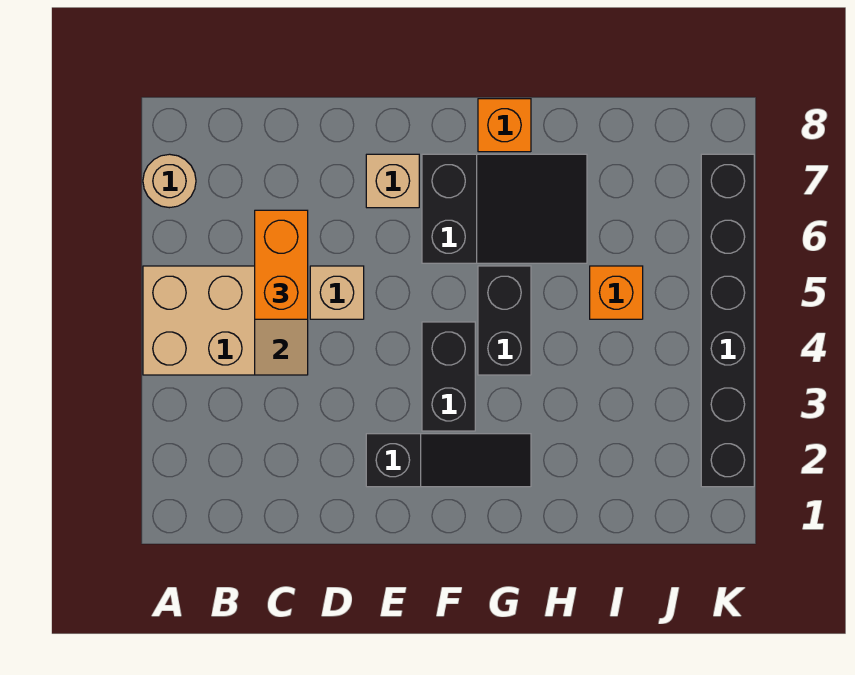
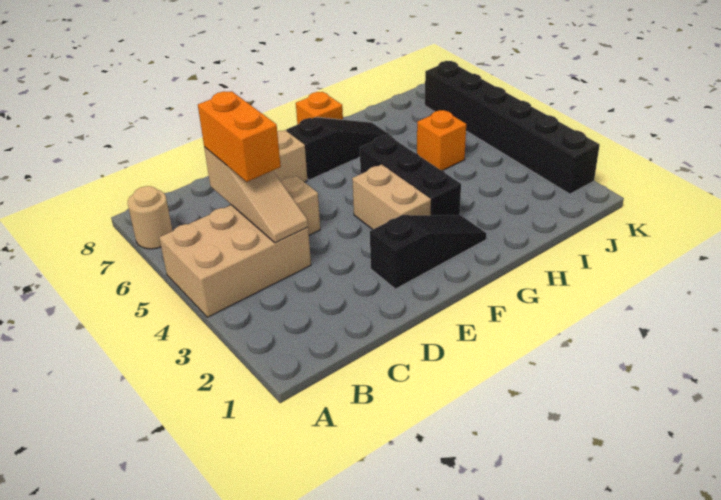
black 1x2 brick [422,322,475,431] -> tan 1x2 brick [352,164,431,230]
black 2x3 slope [422,154,587,263] -> black 1x3 slope [286,117,392,180]
black 1x2 brick [478,266,531,375] -> black 1x3 brick [360,135,461,215]

